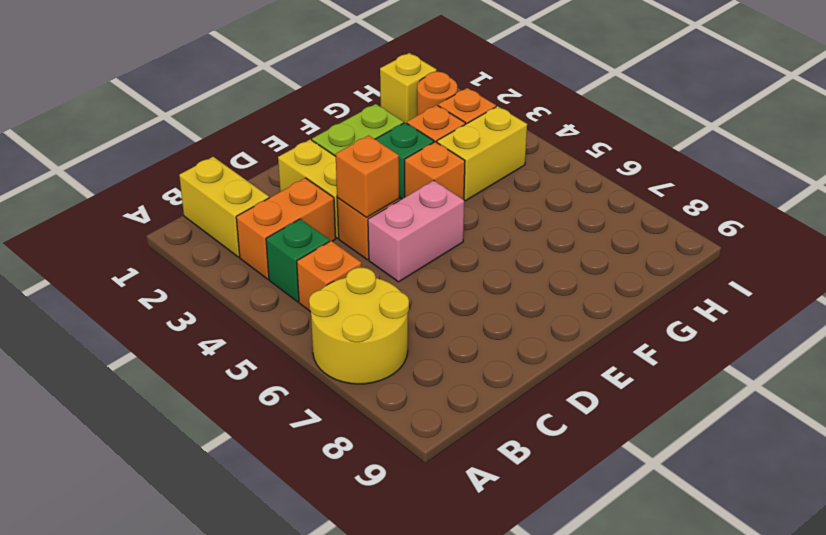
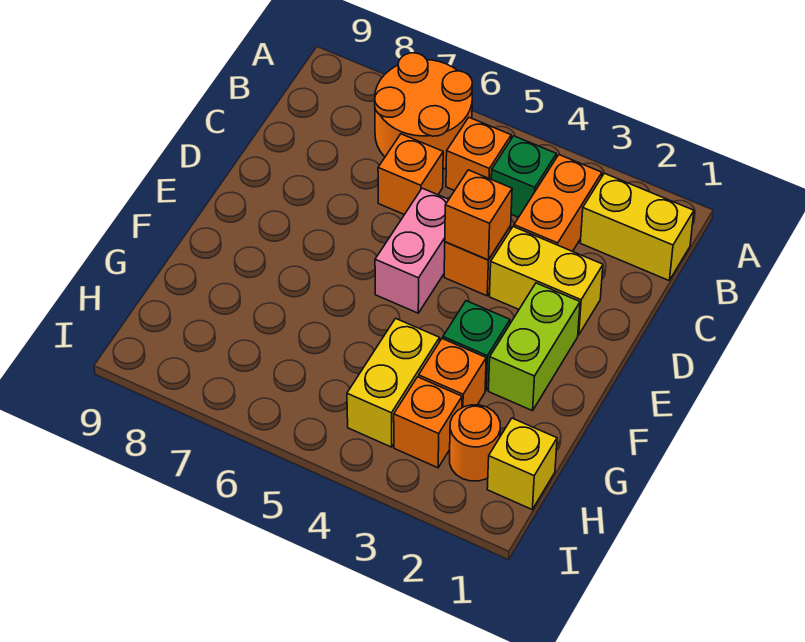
yellow 2x2 round brick [309,268,409,384] -> orange 2x2 round brick [375,53,472,169]
orange 1x1 brick [404,142,465,200] -> orange 1x1 brick moved to [378,134,443,215]

